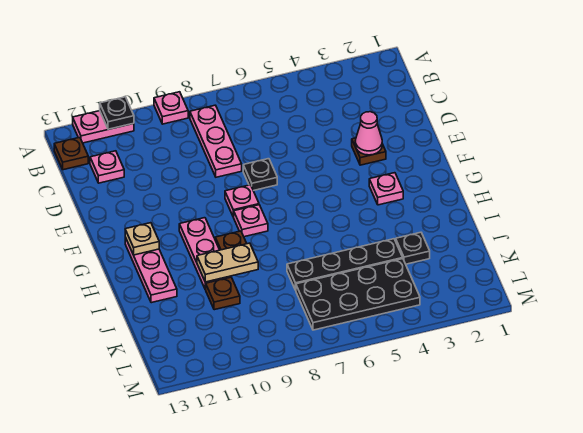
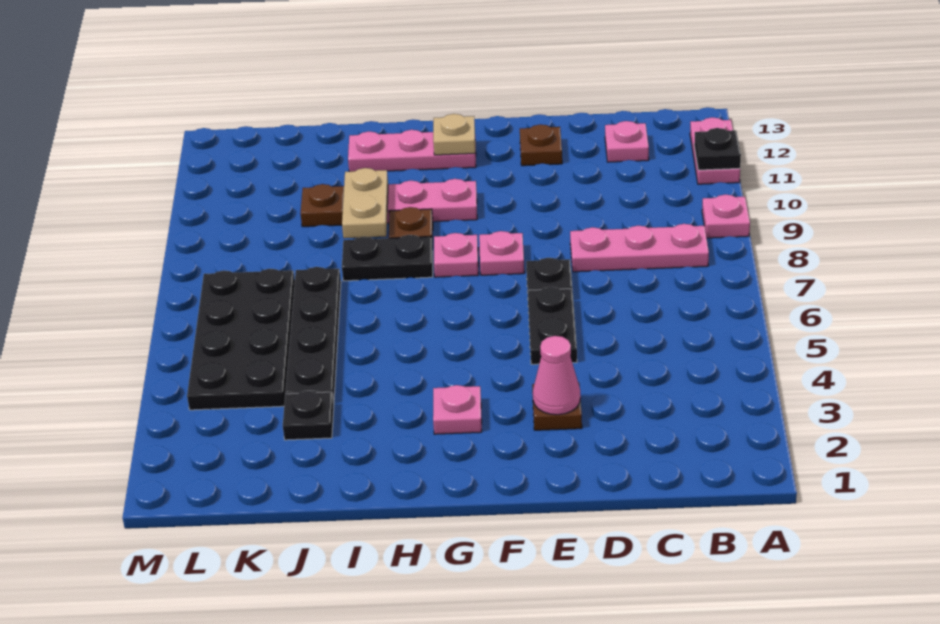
brown 1x1 plate [54,137,88,170] -> brown 1x1 plate moved to [520,124,562,166]
none -> black 1x2 plate [528,287,577,364]
none -> black 1x2 plate [342,235,433,281]

